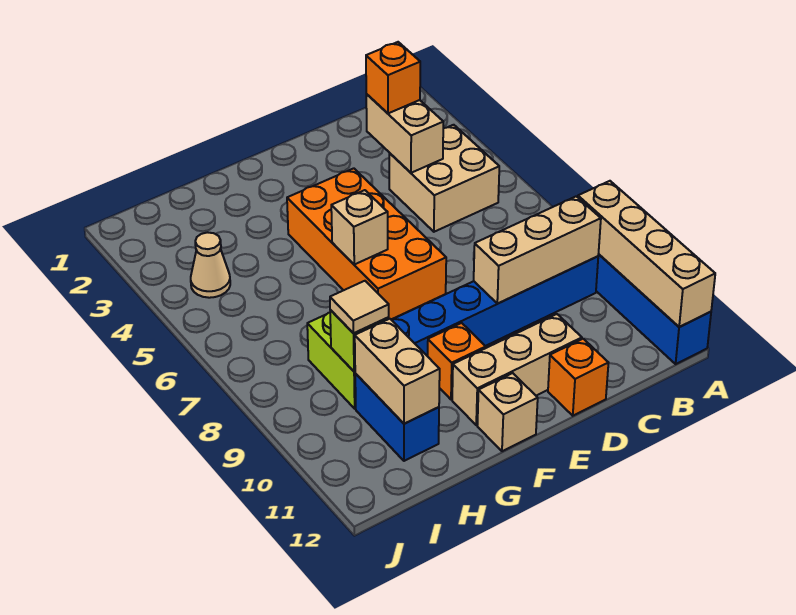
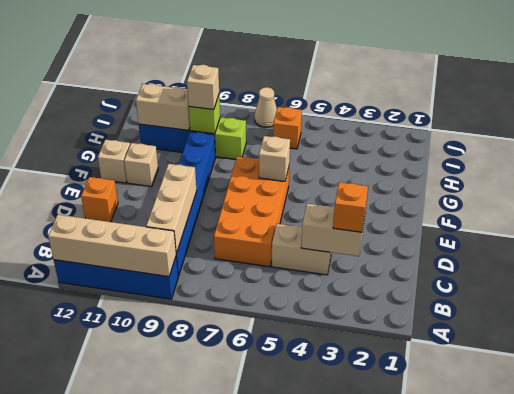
tan 2x2 brick [389,125,499,232] -> tan 1x2 brick [272,224,331,275]
tan 1x3 brick [452,314,582,425] -> tan 1x1 brick [124,143,158,187]
orange 2x4 brick [287,168,446,320] -> orange 2x4 brick turned to [214,157,289,267]
orange 1x1 brick [428,323,486,400] -> orange 1x1 brick moved to [273,107,302,149]
tan 1x1 tile [330,281,389,333] -> tan 1x1 brick [187,65,219,110]
tan 1x1 cone [191,232,230,298] -> tan 1x1 cone moved to [255,87,277,127]

